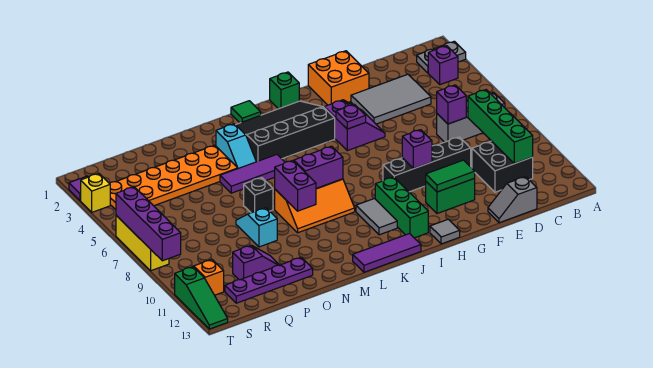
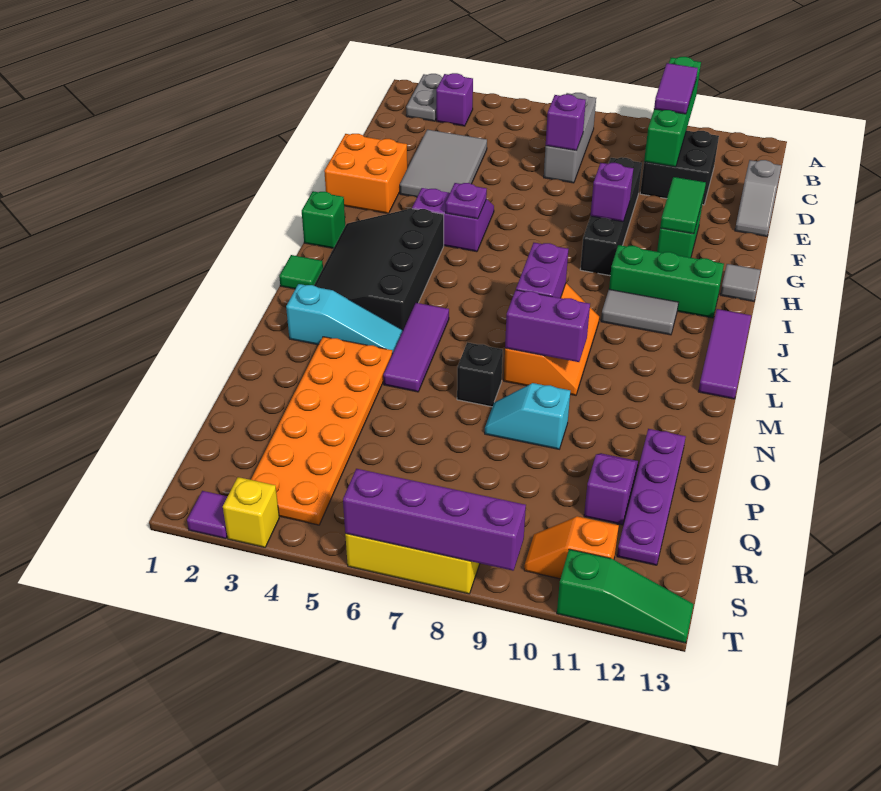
none -> purple 1x2 tile [654,63,698,114]
green 1x4 brick [468,90,533,164] -> green 1x4 brick turned to [644,57,701,167]
cyan 1x2 slope [216,124,256,168] -> cyan 1x3 slope [286,284,403,353]

